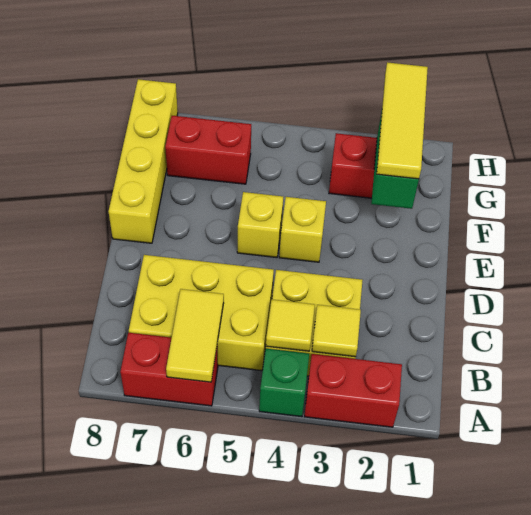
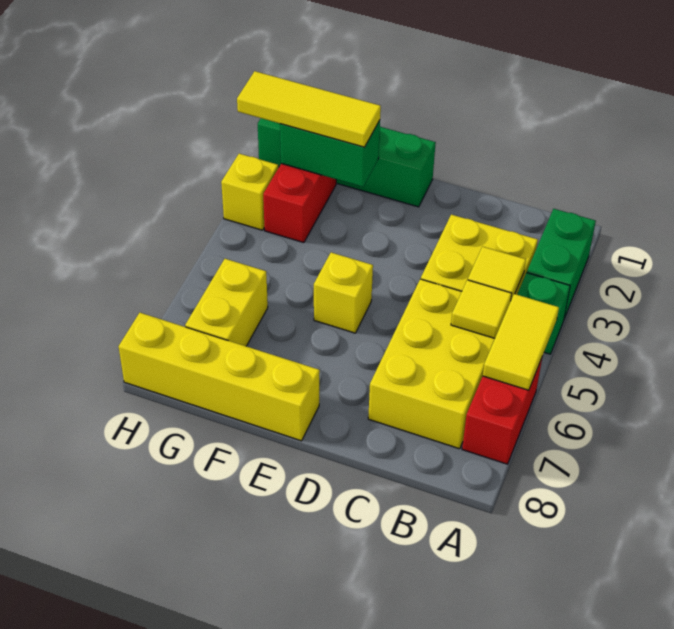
red 1x2 brick [304,354,402,427] -> green 1x2 brick [527,209,596,319]
yellow 1x2 tile [166,289,224,382] -> yellow 1x2 tile turned to [483,294,559,390]
yellow 1x1 tile [312,305,361,357] -> yellow 1x1 tile moved to [451,280,512,338]
none -> green 1x4 brick [258,118,436,207]
yellow 1x1 brick [279,197,326,262] -> yellow 1x1 brick moved to [221,154,278,230]
red 1x2 brick [165,116,251,184] -> yellow 1x2 brick [185,259,268,346]

